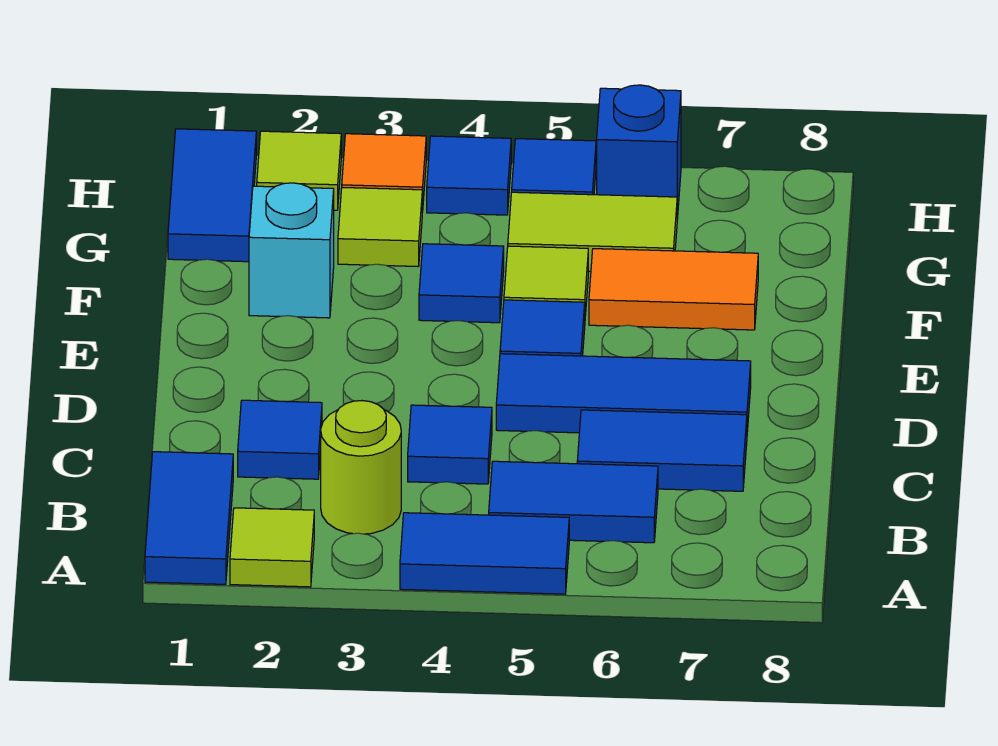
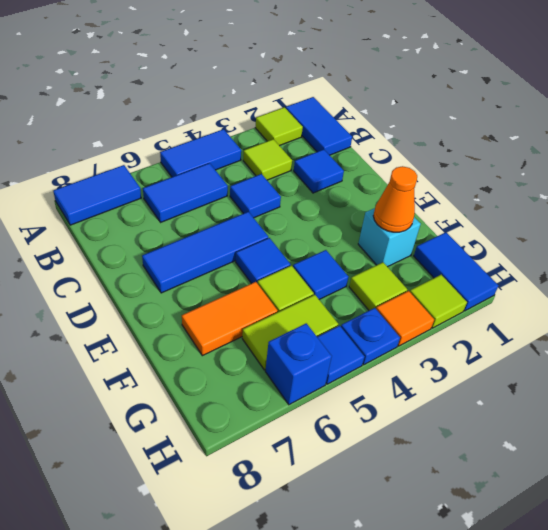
lime 1x1 round brick [321,401,401,534] -> lime 1x1 tile [243,139,292,180]
blue 1x2 tile [577,410,747,491] -> blue 1x2 tile moved to [53,165,141,225]
none -> orange 1x1 cone [373,166,417,232]
blue 1x1 tile [427,136,511,215] -> blue 1x1 plate [341,308,400,365]

